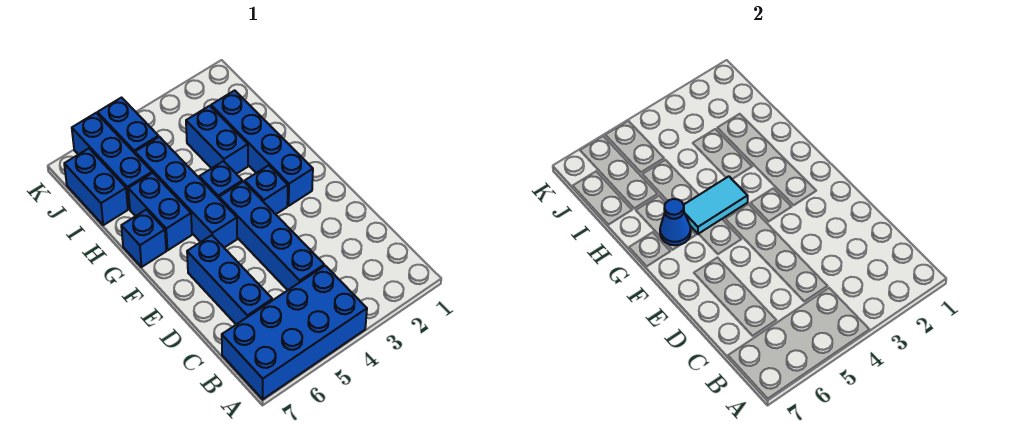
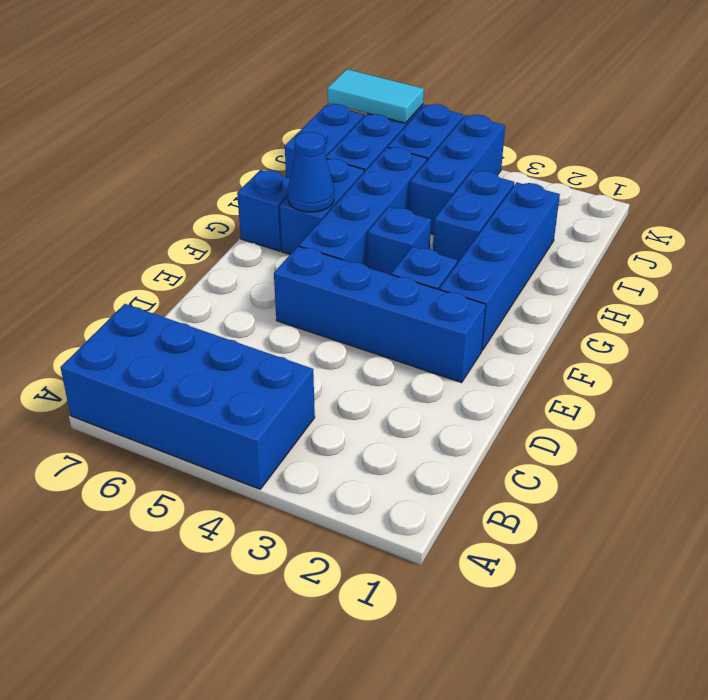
blue 1x4 brick [219,181,324,290] -> blue 1x4 brick turned to [274,246,486,382]
blue 1x3 brick [187,235,272,324] -> blue 1x3 brick moved to [409,115,505,234]
cyan 1x2 tile [684,176,748,234] -> cyan 1x2 tile moved to [327,69,424,123]

